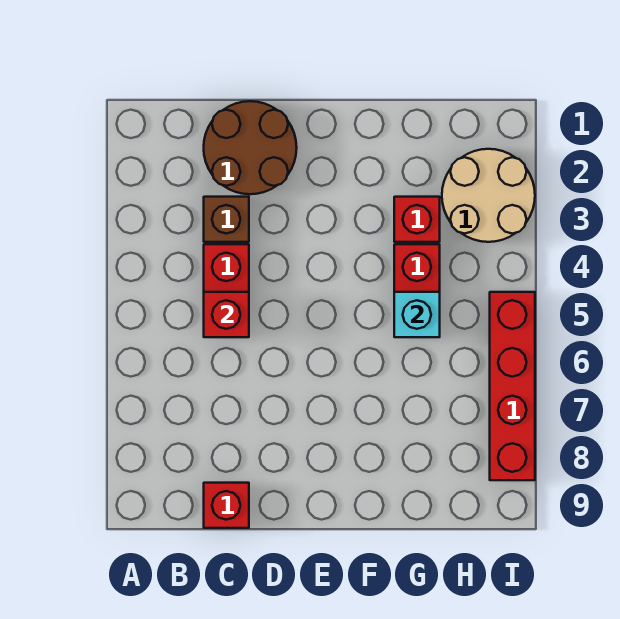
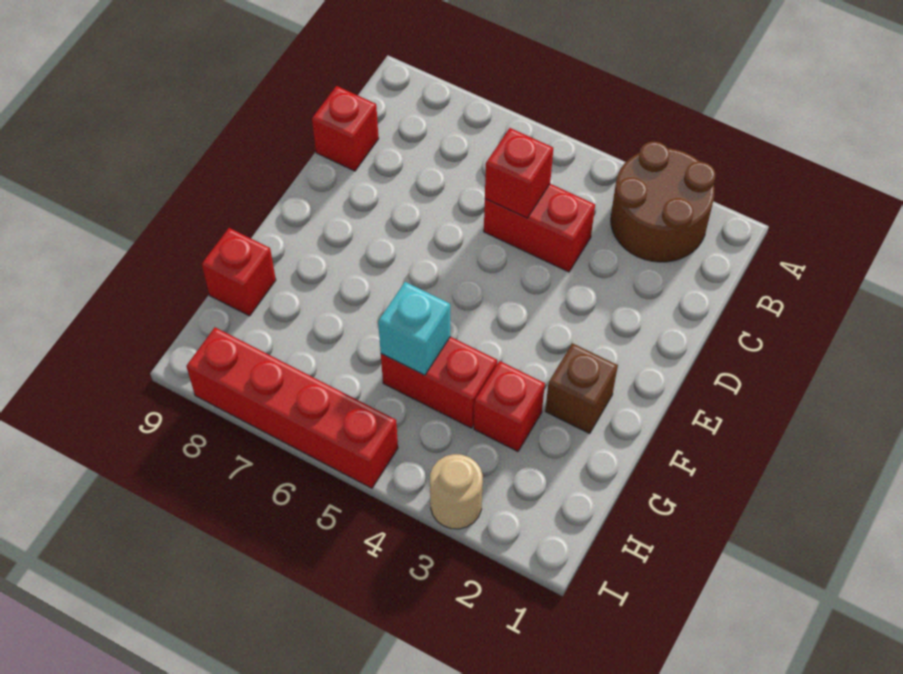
brown 2x2 round brick [204,101,297,194] -> brown 2x2 round brick moved to [611,142,716,262]
brown 1x1 brick [204,197,249,242] -> brown 1x1 brick moved to [545,343,618,434]
none -> red 1x1 brick [202,228,276,316]
tan 2x2 round brick [442,149,535,242] -> tan 1x1 round brick [430,454,483,529]

